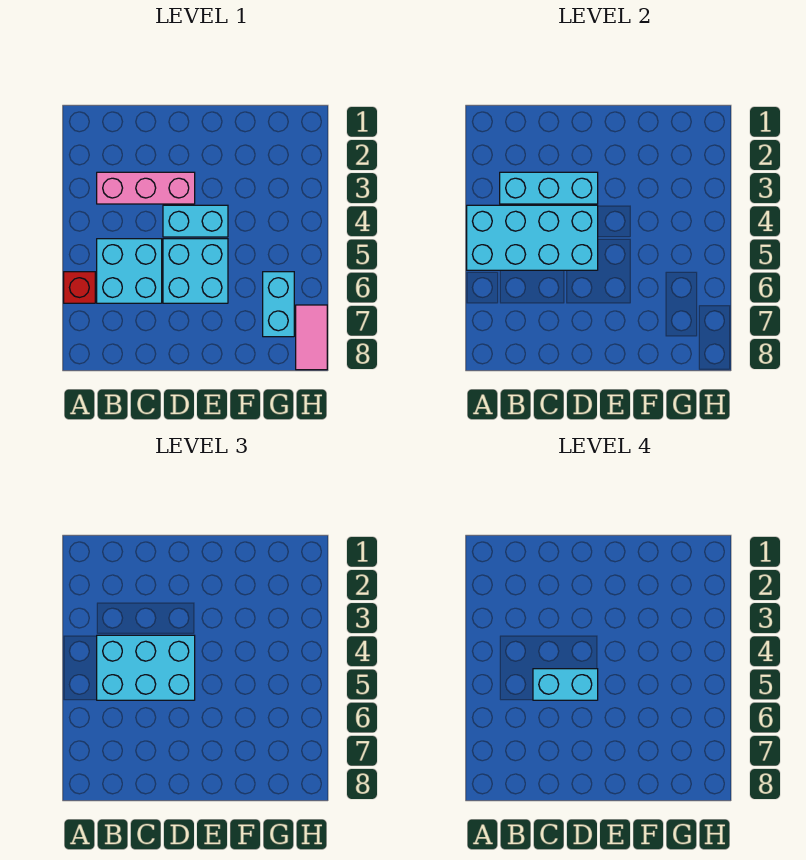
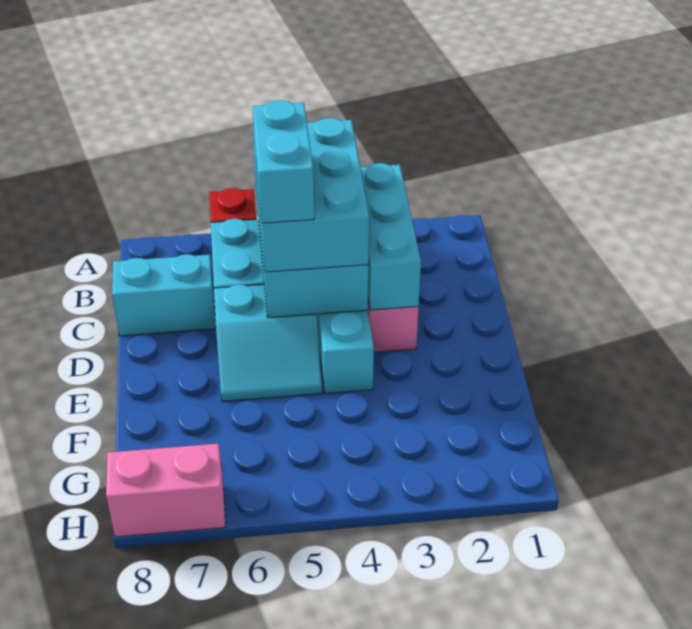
cyan 2x2 brick [163,239,228,303] -> cyan 2x2 slope [214,285,322,401]
cyan 1x2 brick [263,272,294,337] -> cyan 1x2 brick moved to [112,254,216,336]
pink 1x2 tile [296,305,327,370] -> pink 1x2 brick [106,444,225,537]

